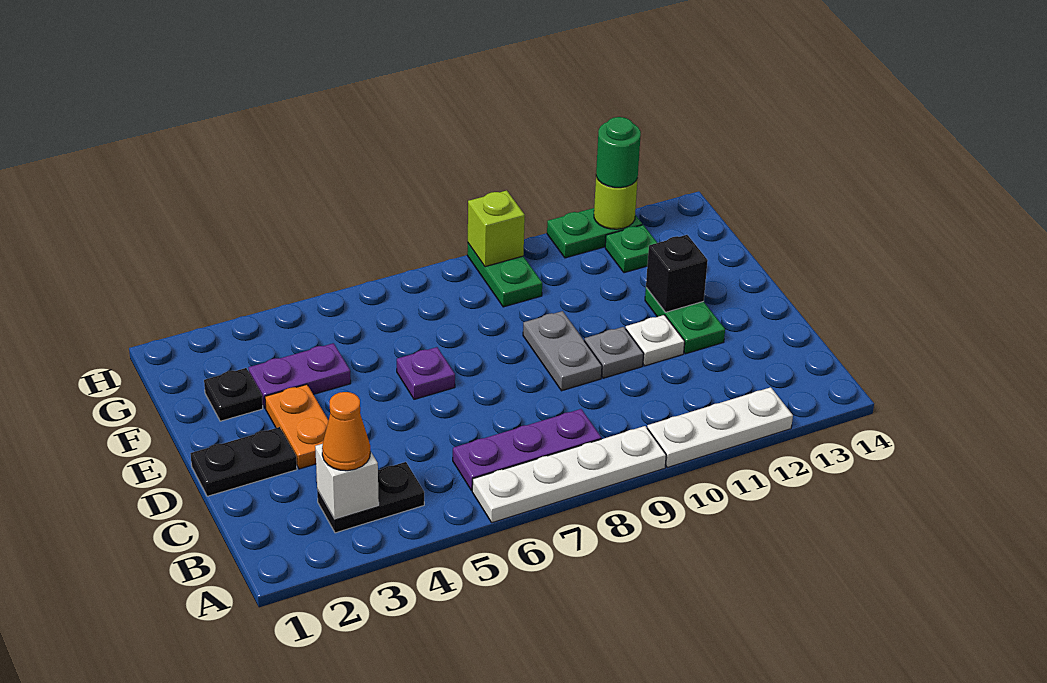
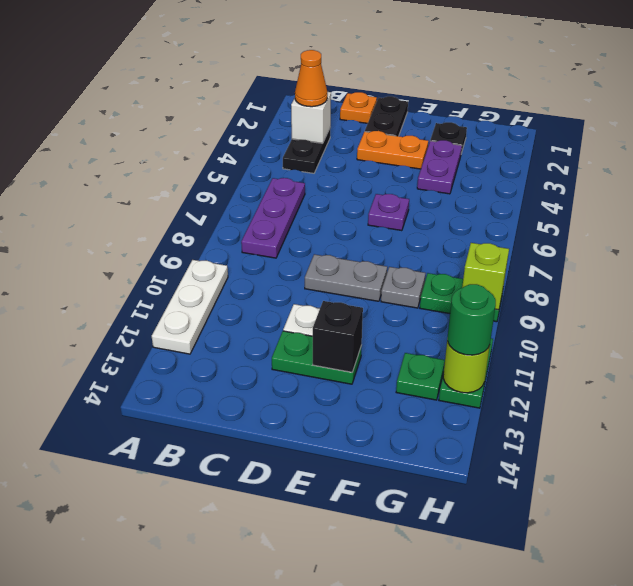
white 1x4 plate [472,426,666,523] -> none
none -> orange 1x1 plate [340,92,377,123]
grey 1x1 plate [584,327,644,378] -> grey 1x1 plate moved to [381,267,426,308]

